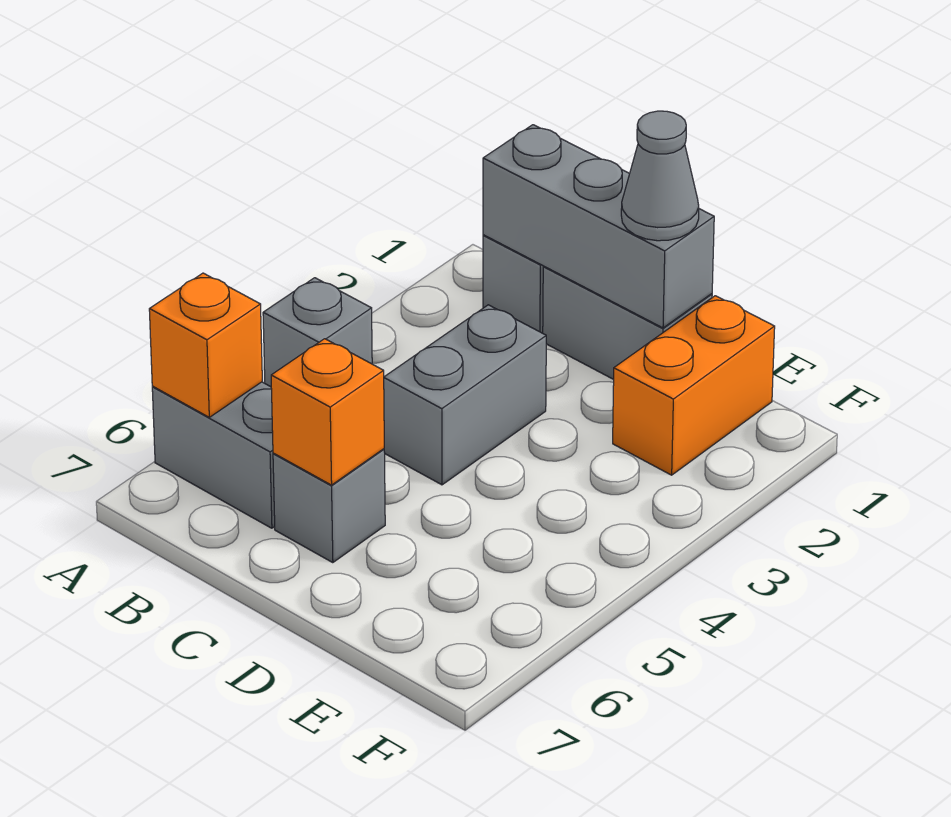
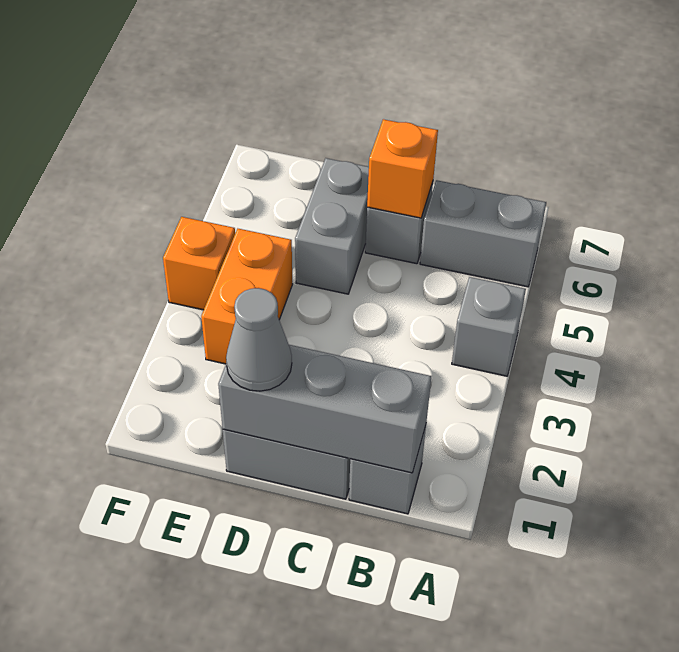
orange 1x1 brick [149,273,262,417] -> orange 1x1 brick moved to [163,217,235,310]
grey 1x2 brick [384,305,546,485] -> grey 1x2 brick moved to [295,158,369,294]
orange 1x2 brick [613,296,775,475] -> orange 1x2 brick moved to [201,229,292,364]

